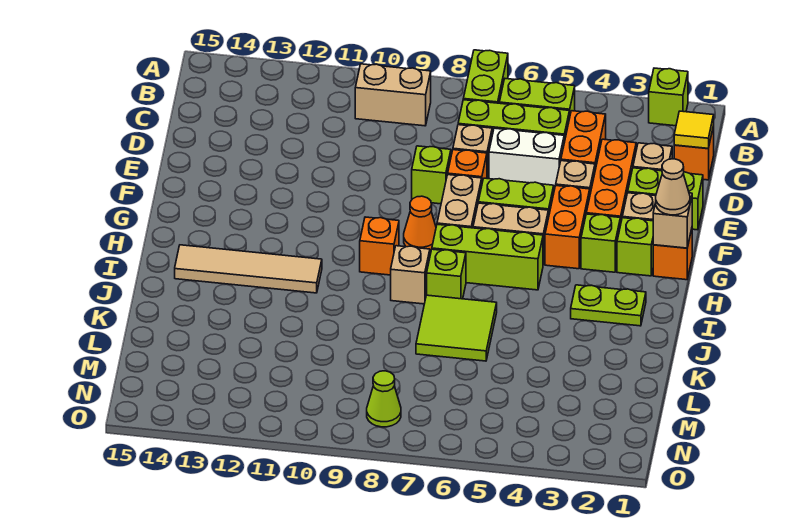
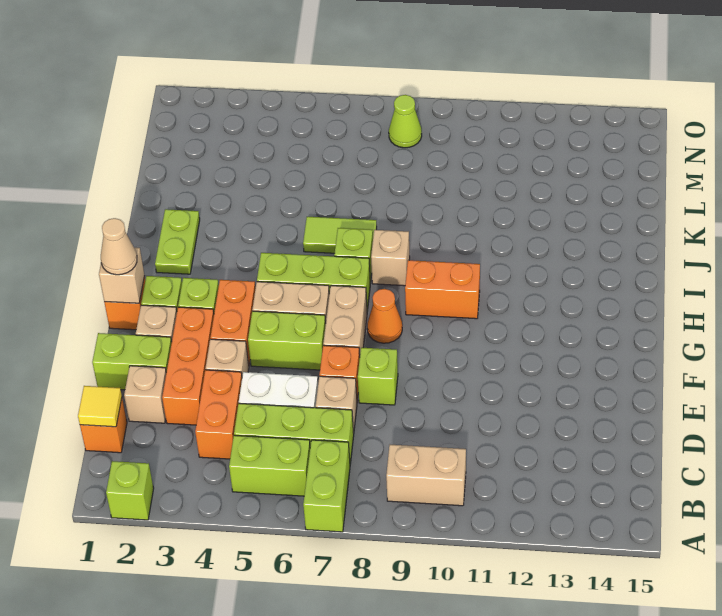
orange 1x1 brick [360,217,399,275] -> orange 1x2 brick [405,260,480,319]
lime 1x2 plate [571,285,646,326] -> lime 1x2 plate turned to [155,209,200,274]
tan 1x4 tile [175,245,322,293] -> none
lime 2x2 tile [416,295,497,361] -> lime 1x2 tile [303,217,377,253]

